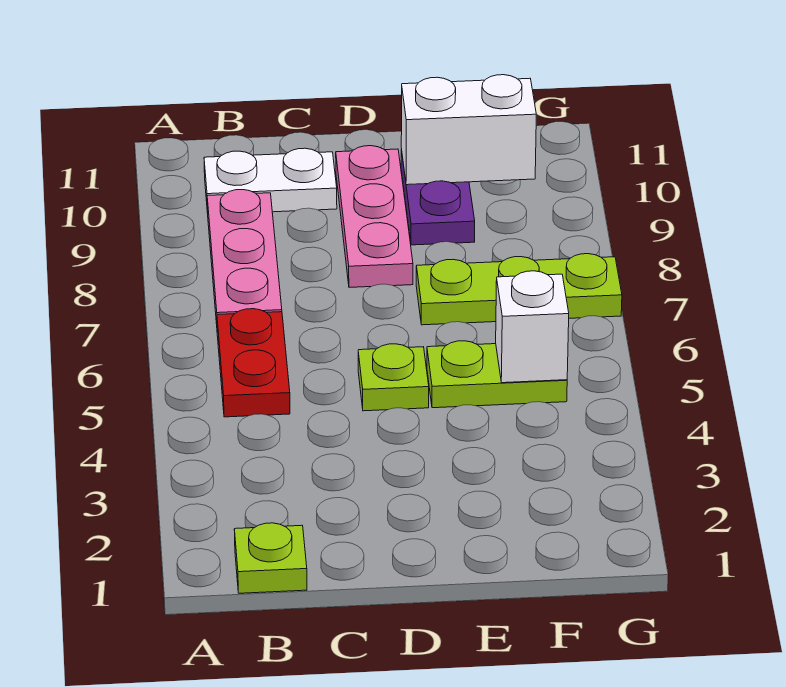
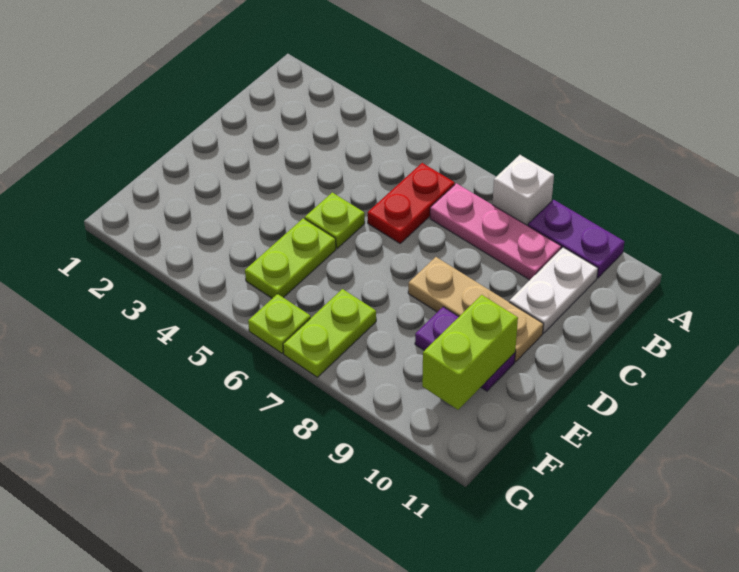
none -> purple 1x2 plate [528,200,624,278]
lime 1x1 plate [234,523,307,593] -> lime 1x1 plate moved to [248,294,311,353]
red 1x2 plate [217,309,290,417] -> red 1x2 plate turned to [368,163,455,243]
pink 1x3 plate [336,146,413,287] -> tan 1x3 plate [408,257,543,362]
lime 1x3 plate [416,254,622,325] -> lime 1x2 plate [283,289,376,377]
white 1x2 brick [401,75,536,185] -> lime 1x2 brick [422,295,518,410]
white 1x1 brick [496,271,569,383] -> white 1x1 brick moved to [492,155,554,226]

